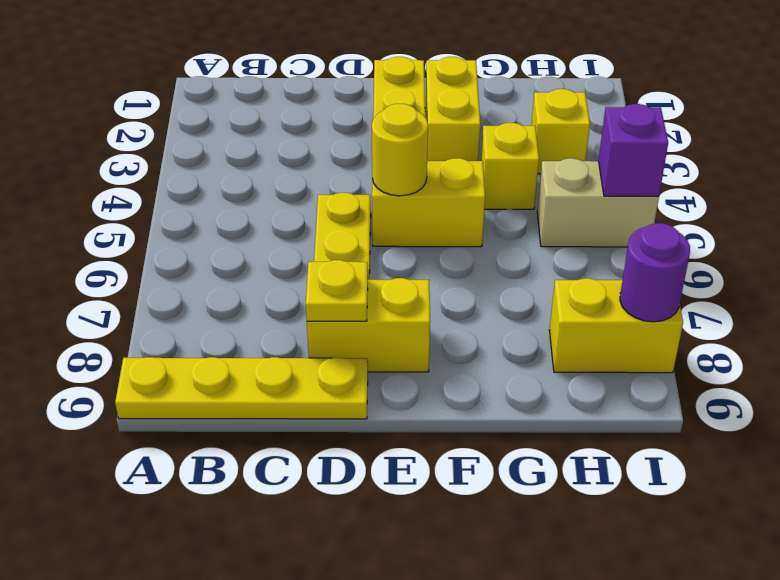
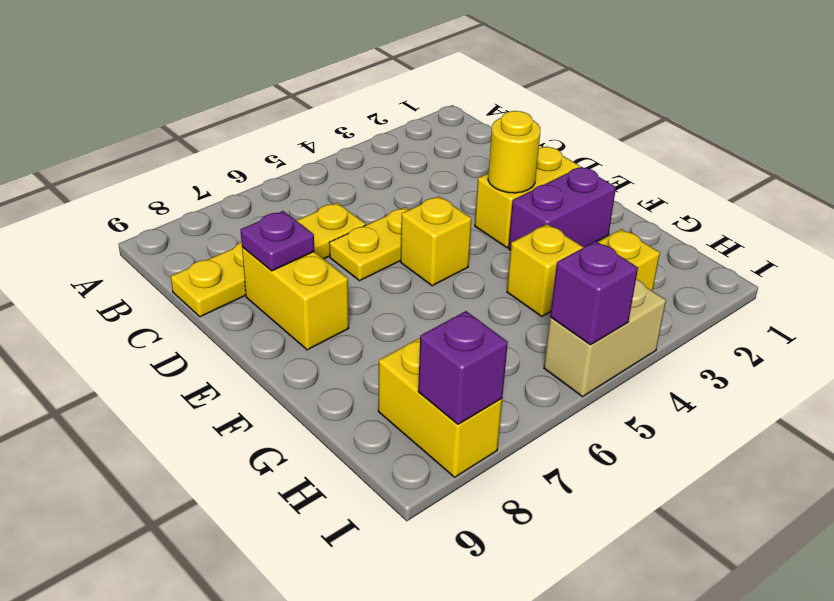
yellow 1x4 plate [115,357,368,419] -> yellow 1x4 plate turned to [171,203,366,317]
yellow 1x1 plate [306,260,368,321] -> purple 1x1 plate [241,211,314,271]
yellow 1x2 brick [372,158,485,247] -> yellow 1x1 brick [401,196,472,286]
yellow 1x1 round brick [372,104,428,196] -> yellow 1x1 round brick moved to [488,111,540,193]
yellow 1x2 brick [425,57,480,161] -> purple 1x2 brick [508,167,616,250]
tan 1x2 brick [537,158,659,247] -> tan 1x2 brick turned to [544,279,666,397]
purple 1x1 round brick [620,223,690,322] -> purple 1x1 brick [418,311,508,424]

